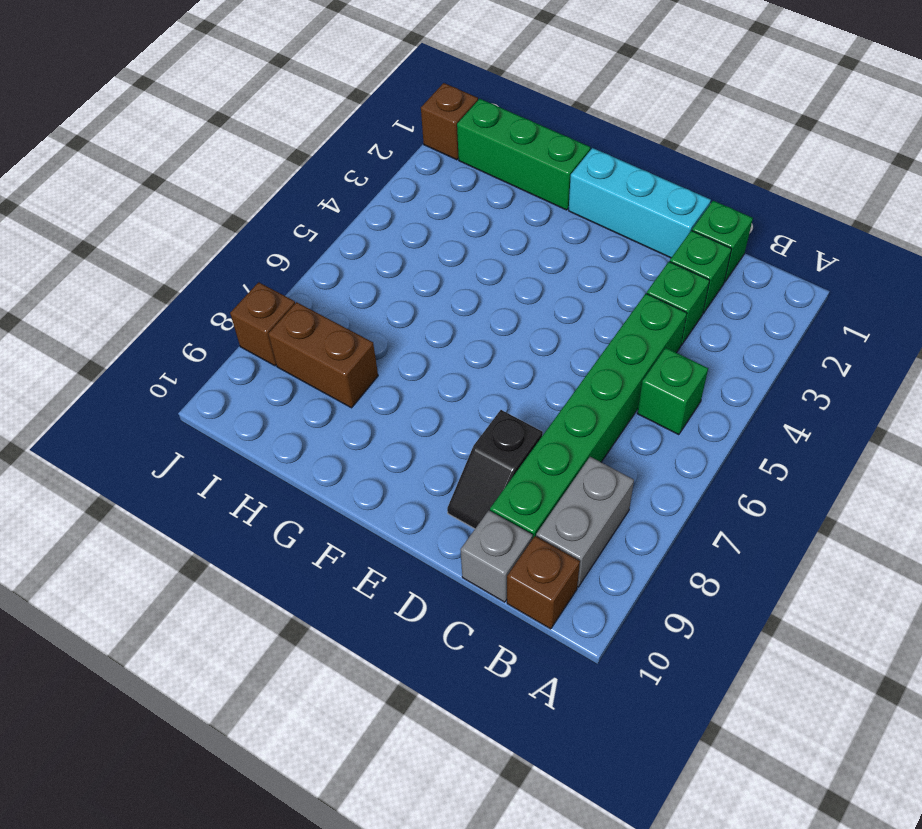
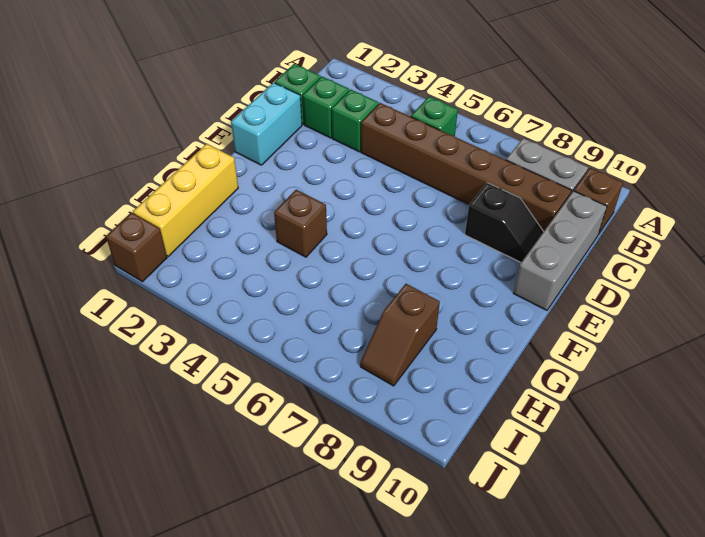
green 1x6 brick [490,294,687,539] -> brown 1x6 brick [361,103,572,232]
grey 1x1 brick [460,511,533,602] -> grey 1x3 brick [513,191,607,310]
cyan 1x3 brick [569,148,711,258] -> cyan 1x2 brick [231,83,302,165]
green 1x3 brick [457,99,590,210] -> yellow 1x3 brick [133,144,238,256]
brown 1x2 brick [268,302,378,408] -> brown 1x2 slope [360,284,440,386]
brown 1x1 brick [230,282,295,366] -> brown 1x1 brick moved to [274,190,327,257]

